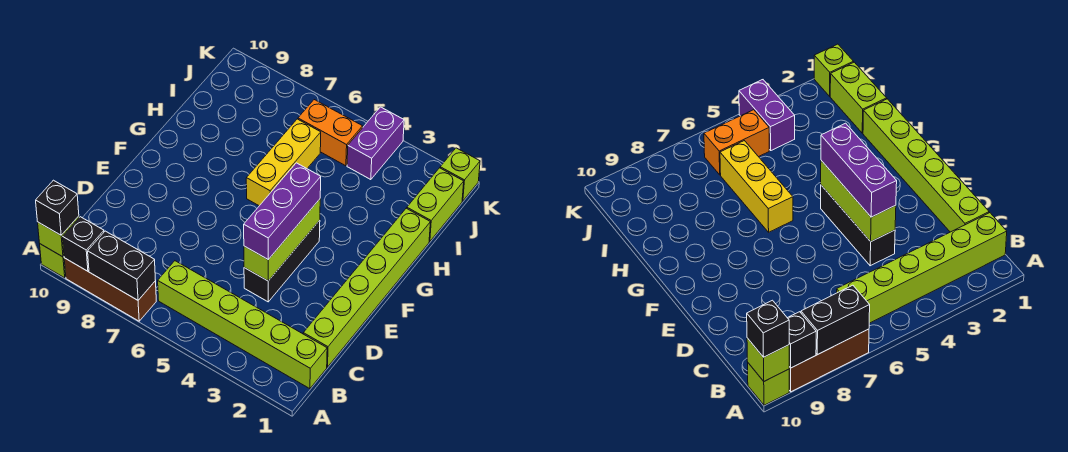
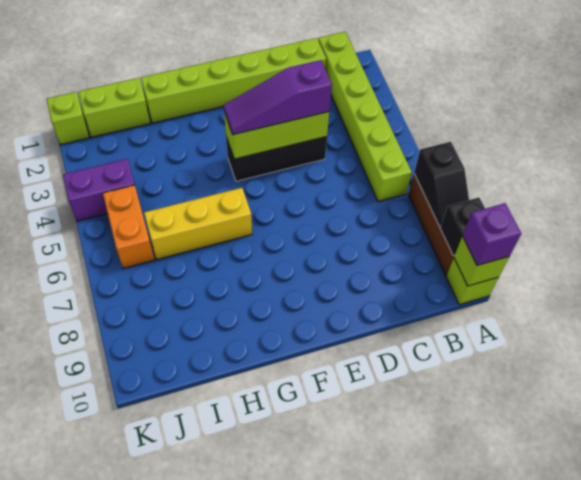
black 1x2 brick [88,231,155,300] -> black 1x2 slope [414,142,469,227]
black 1x1 brick [36,180,79,235] -> purple 1x1 brick [462,203,521,265]
purple 1x3 brick [244,163,321,259] -> purple 1x3 slope [223,60,332,135]

